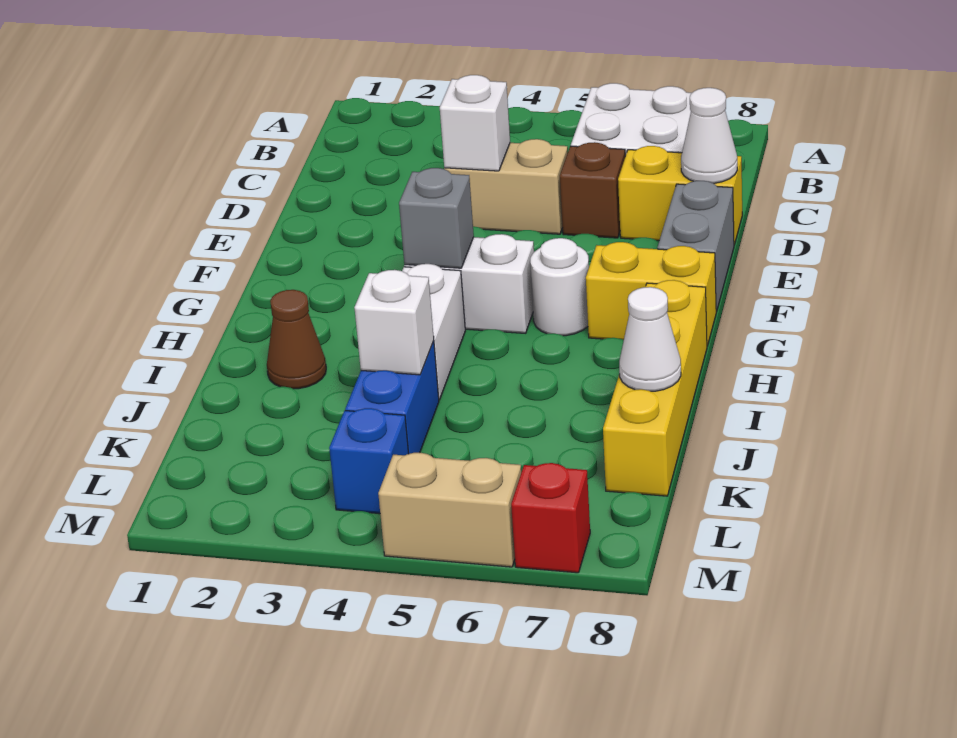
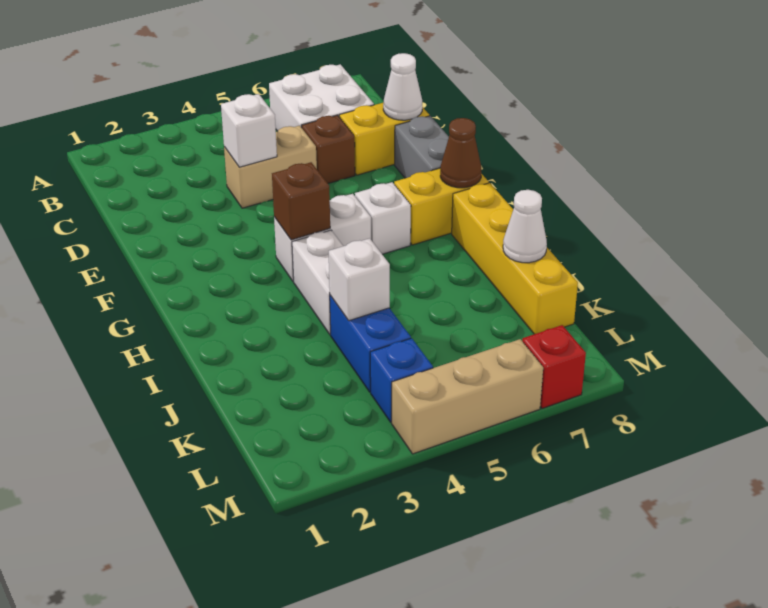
grey 1x1 brick [399,168,474,268] -> brown 1x1 brick [272,162,330,240]
white 1x1 round brick [530,238,589,336] -> white 1x1 brick [355,182,411,254]
brown 1x1 cone [267,290,326,389] -> brown 1x1 cone moved to [440,118,481,188]
tan 1x2 brick [378,453,521,567] -> tan 1x3 brick [392,339,543,454]

